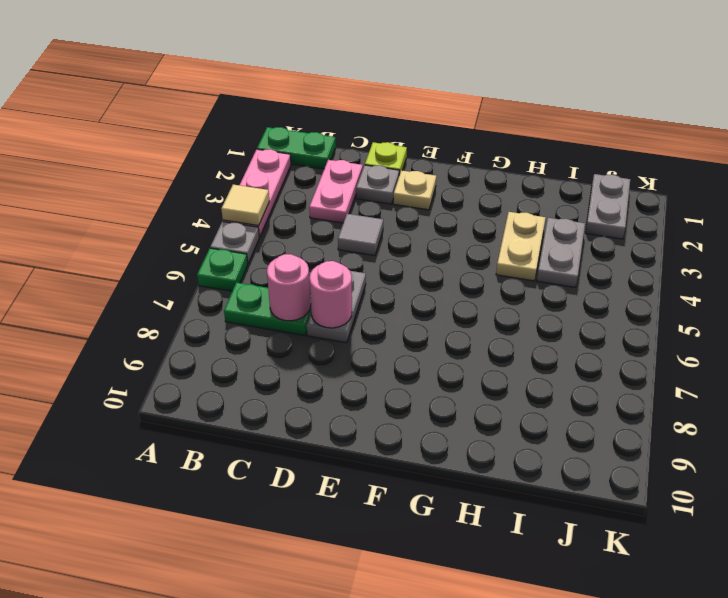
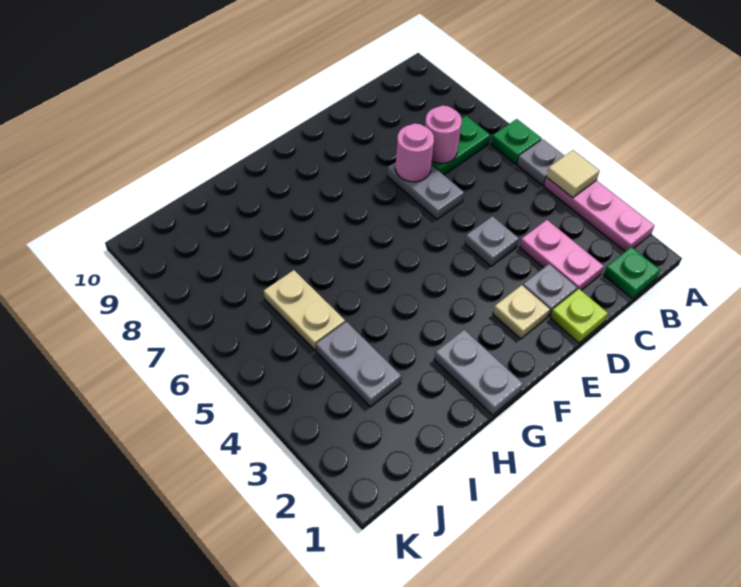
green 1x2 plate [257,127,336,169] -> green 1x1 plate [604,247,660,298]
grey 1x1 tile [338,214,383,256] -> grey 1x1 plate [465,216,519,266]
tan 1x2 plate [496,212,546,281] -> tan 1x2 plate moved to [264,270,345,350]
grey 1x2 plate [585,174,630,239] -> grey 1x2 plate moved to [434,329,523,415]

